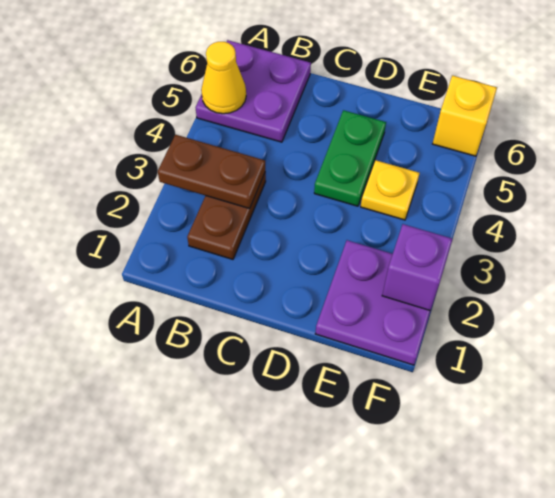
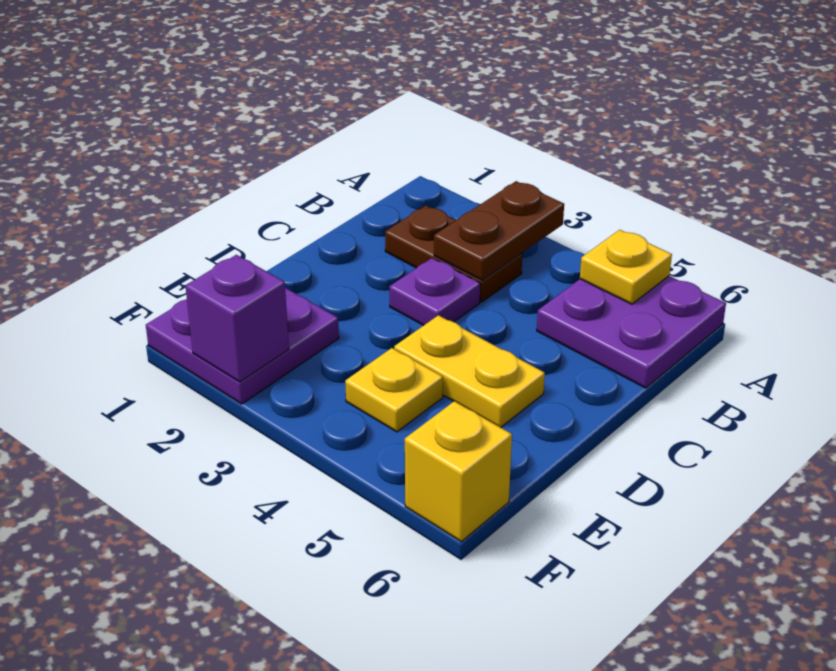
yellow 1x1 cone [201,42,246,114] -> yellow 1x1 plate [580,230,672,304]
none -> purple 1x1 plate [389,258,480,325]
green 1x2 plate [314,110,386,206] -> yellow 1x2 plate [394,315,545,427]

